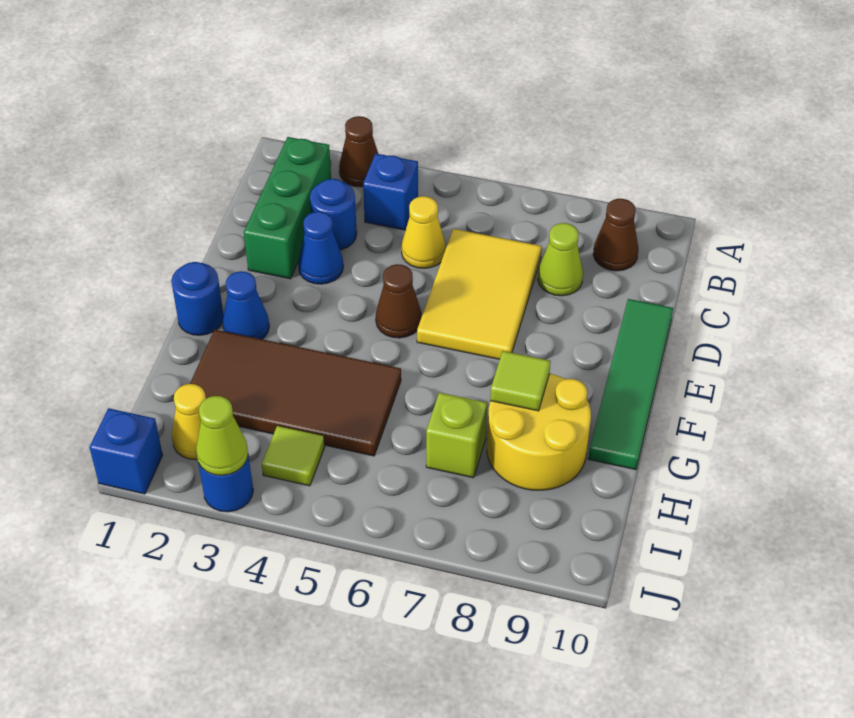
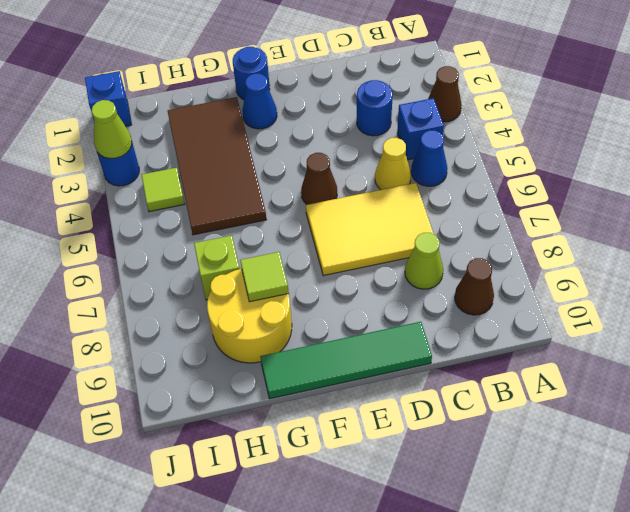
green 1x3 brick [244,137,331,279] -> none
blue 1x1 cone [298,212,343,284] -> blue 1x1 cone moved to [411,130,447,186]
yellow 1x1 cone [172,384,206,460] -> none

